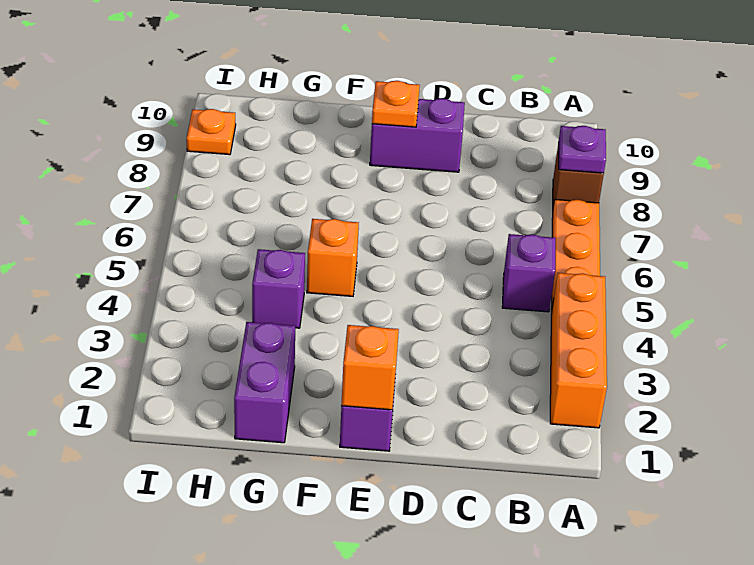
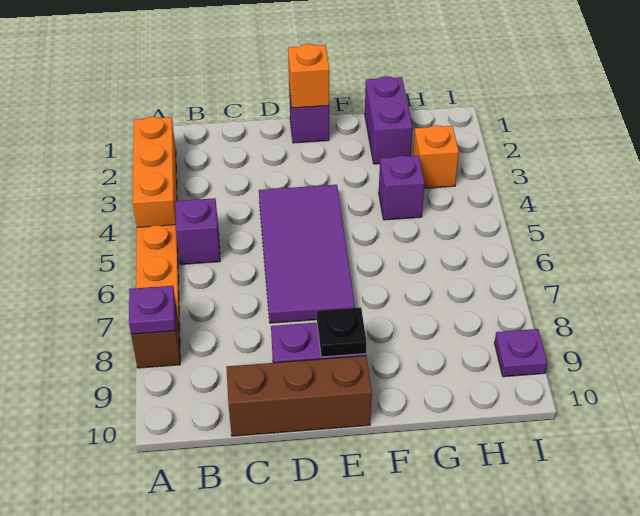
none -> brown 1x3 brick [226,356,372,436]
none -> purple 2x4 tile [259,185,355,323]
orange 1x1 plate [372,81,420,127] -> black 1x1 plate [317,307,367,357]
orange 1x1 brick [307,219,359,296] -> orange 1x1 brick moved to [413,125,459,188]
orange 1x1 plate [187,109,236,155] -> purple 1x1 plate [494,329,547,377]

